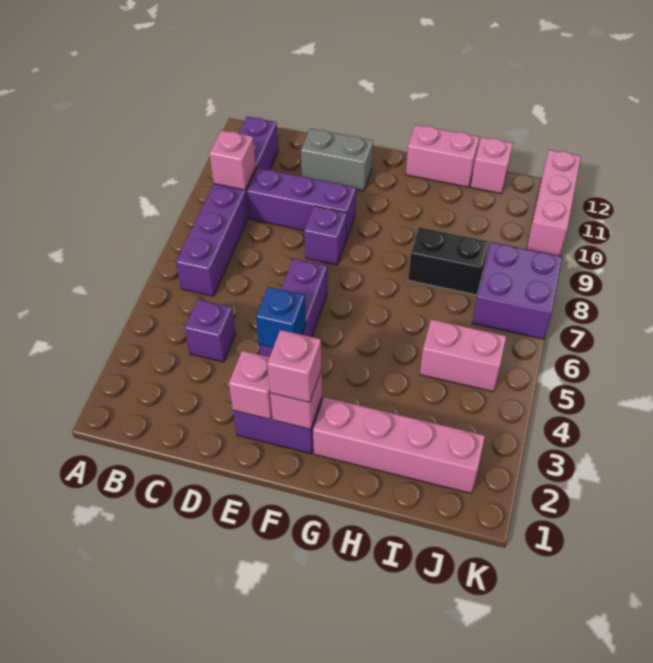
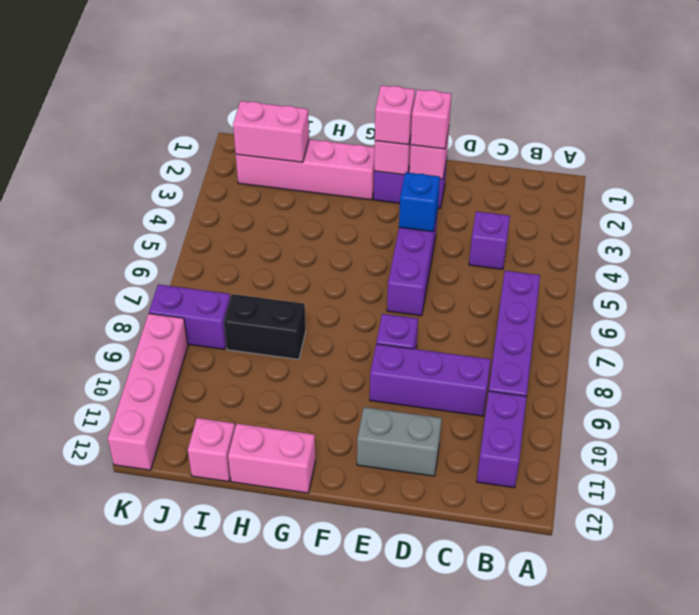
pink 1x1 brick [209,130,256,190] -> pink 1x1 brick moved to [411,89,451,149]
pink 1x2 brick [420,319,507,392] -> pink 1x2 brick moved to [233,101,309,162]
purple 2x2 brick [472,242,562,339] -> purple 1x2 brick [149,284,230,349]
pink 1x3 brick [526,150,581,256] -> pink 1x4 brick [108,314,188,470]

